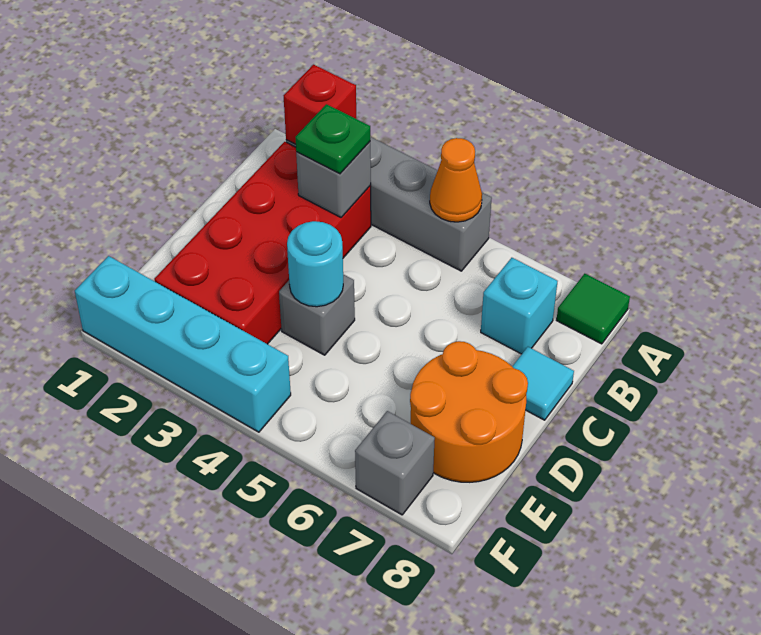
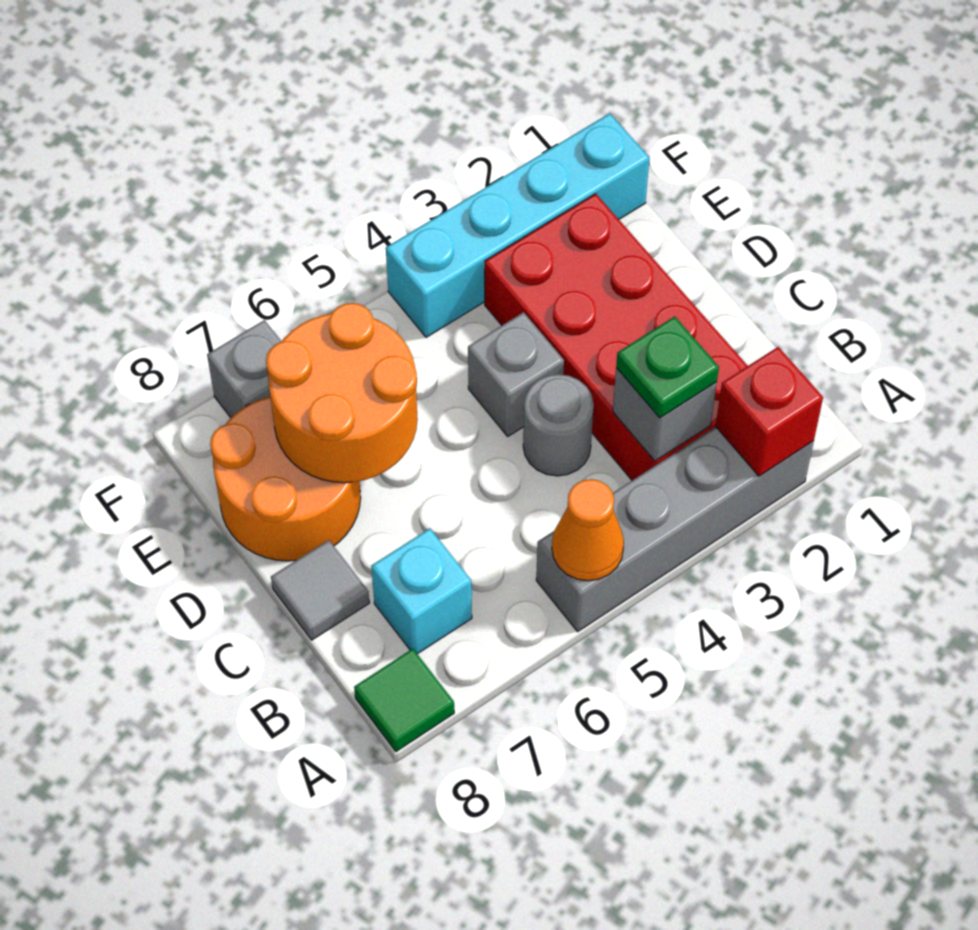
none -> grey 1x1 round brick [523,374,594,476]
cyan 1x1 tile [512,347,574,420] -> grey 1x1 tile [271,540,370,640]
cyan 1x1 round brick [287,221,343,307] -> none
none -> orange 2x2 round brick [266,303,418,483]

